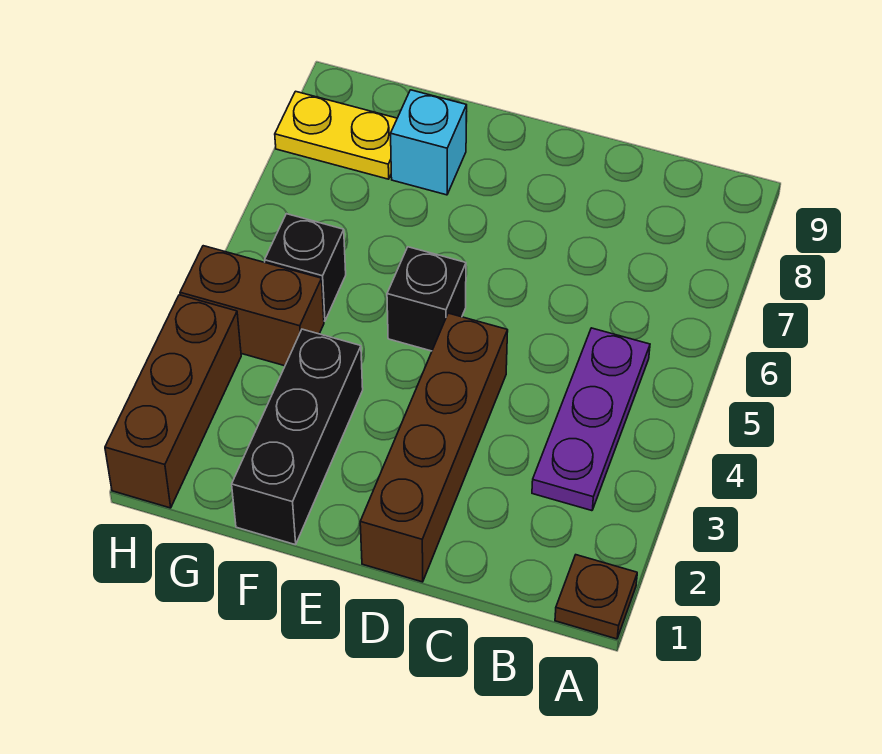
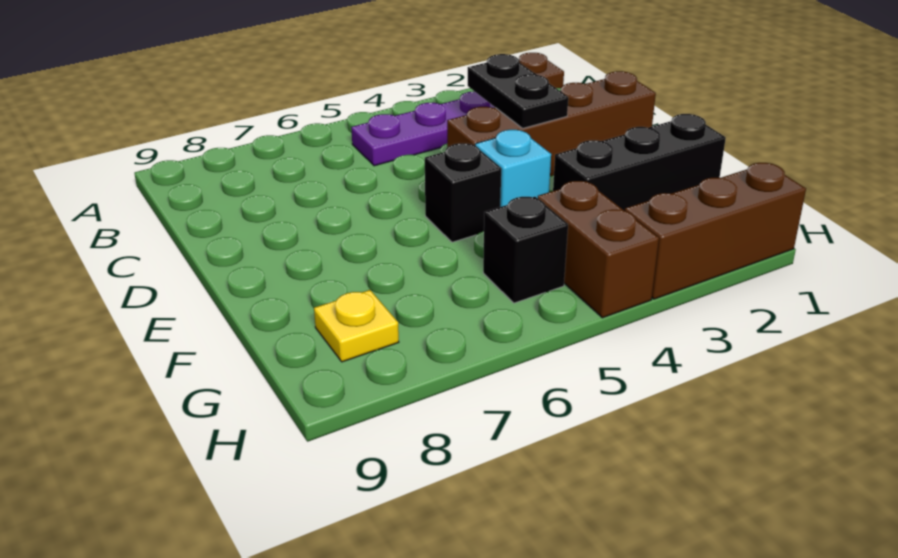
none -> black 1x2 plate [468,54,568,128]
cyan 1x1 brick [391,90,467,195] -> cyan 1x1 brick moved to [475,130,551,207]
yellow 1x2 plate [275,91,397,179] -> yellow 1x1 plate [314,290,399,362]

